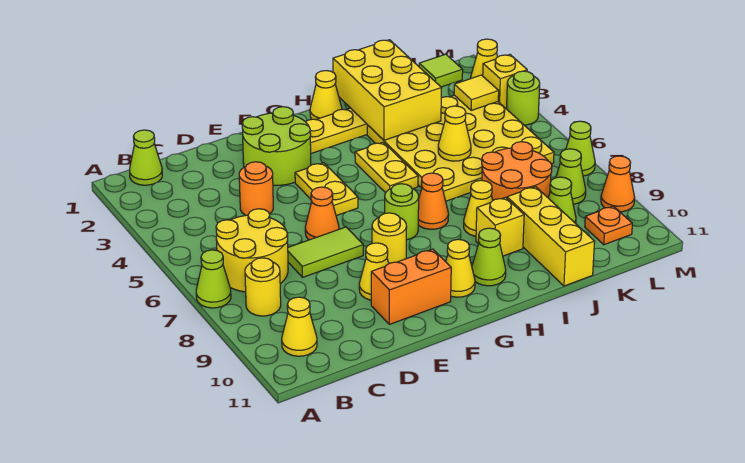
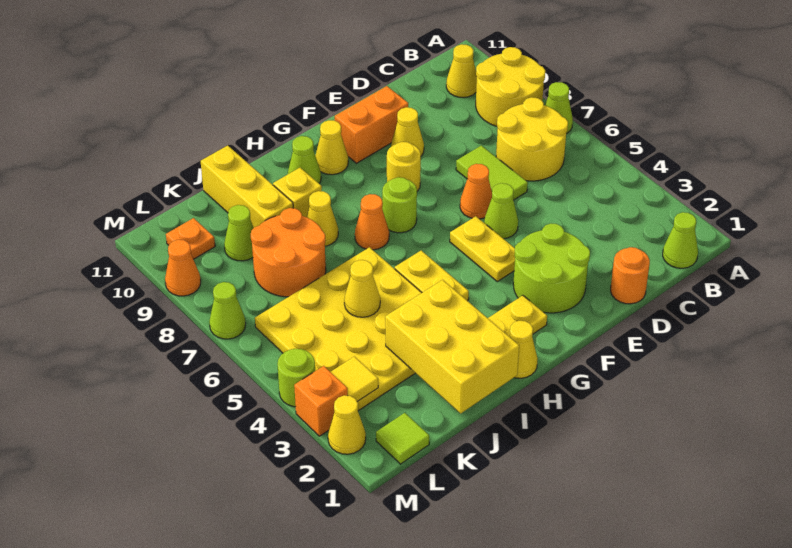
yellow 1x1 round brick [245,258,281,316] -> yellow 2x2 round brick [476,47,545,126]
orange 1x1 round brick [239,162,273,215] -> orange 1x1 round brick moved to [611,247,650,304]
lime 1x2 tile [288,227,363,277] -> lime 1x2 tile turned to [456,145,528,200]
lime 1x1 cone [556,149,586,204] -> lime 1x1 cone moved to [484,183,518,239]
yellow 1x1 brick [483,55,527,109] -> orange 1x1 brick [294,366,348,436]

